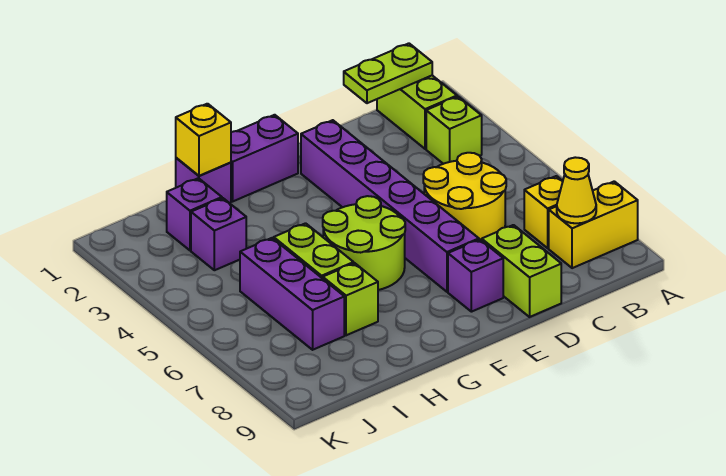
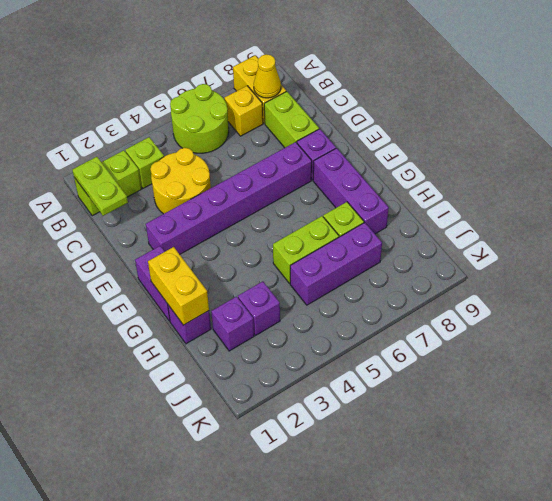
yellow 2x2 round brick [423,153,506,240] -> yellow 2x2 round brick moved to [150,148,211,214]
lime 1x2 brick [482,225,561,317] -> lime 1x2 brick turned to [264,91,319,148]
lime 2x2 round brick [323,196,405,290] -> lime 2x2 round brick moved to [170,84,229,153]
none -> purple 1x3 brick [313,148,389,234]
yellow 1x1 brick [176,104,231,176] -> yellow 1x2 brick [148,247,209,325]

